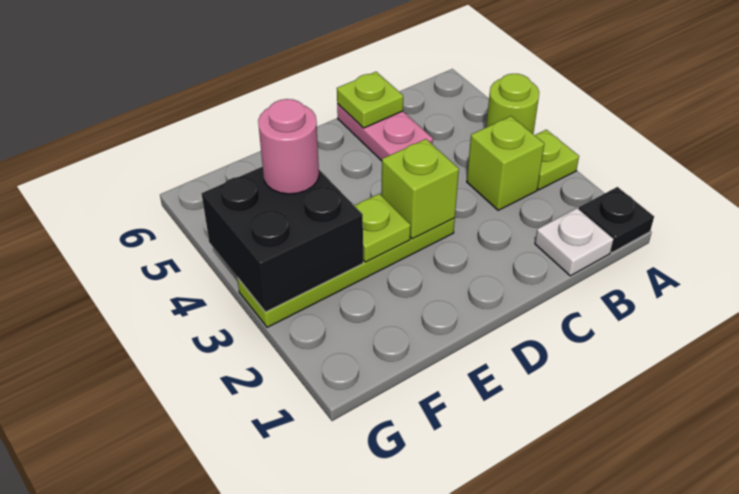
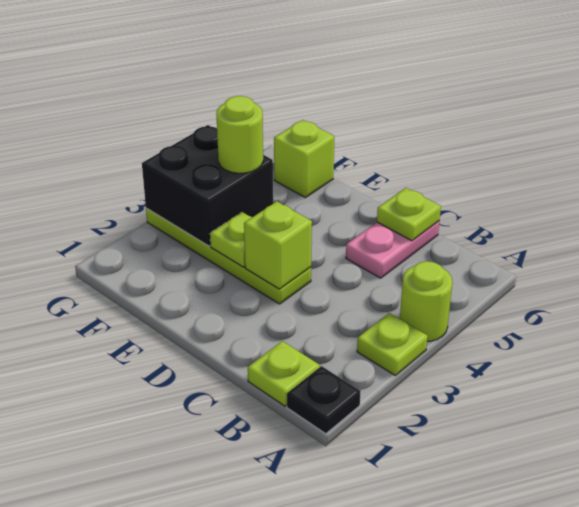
white 1x1 plate [535,208,613,276] -> lime 1x1 plate [248,341,320,406]
lime 1x1 brick [467,116,544,210] -> lime 1x1 brick moved to [274,120,334,197]
pink 1x1 round brick [258,99,319,194] -> lime 1x1 round brick [216,96,263,173]

